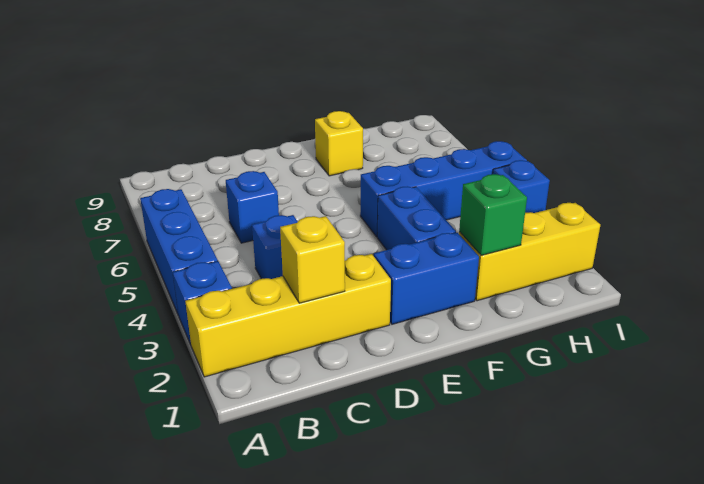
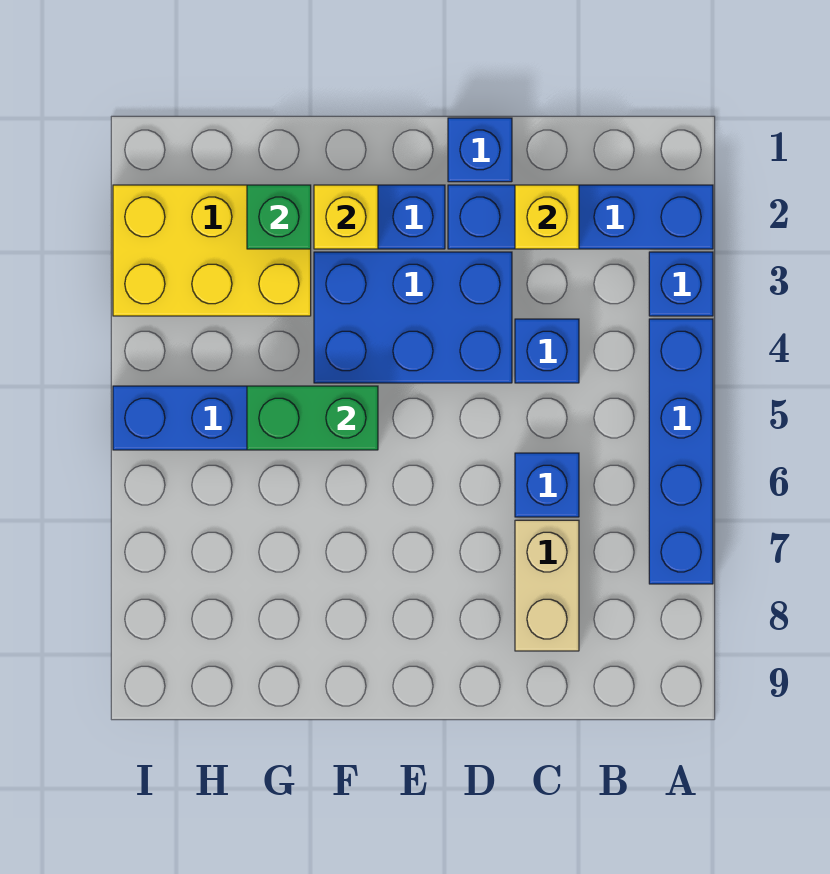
yellow 1x4 brick [185,254,391,377] -> blue 1x4 brick [448,185,713,249]
blue 1x3 brick [140,189,218,315] -> blue 1x4 brick [649,319,713,584]
none -> tan 1x2 brick [515,520,579,651]
blue 1x2 brick [377,186,456,250] -> blue 2x3 brick [314,252,512,383]
none -> green 1x2 brick [247,386,378,450]
yellow 1x1 brick [315,111,363,176] -> yellow 1x1 brick moved to [314,185,378,249]
yellow 1x3 brick [459,203,600,301] -> yellow 2x3 brick [113,185,311,316]
blue 1x1 brick [493,160,550,213] -> blue 1x1 brick moved to [448,118,512,182]

